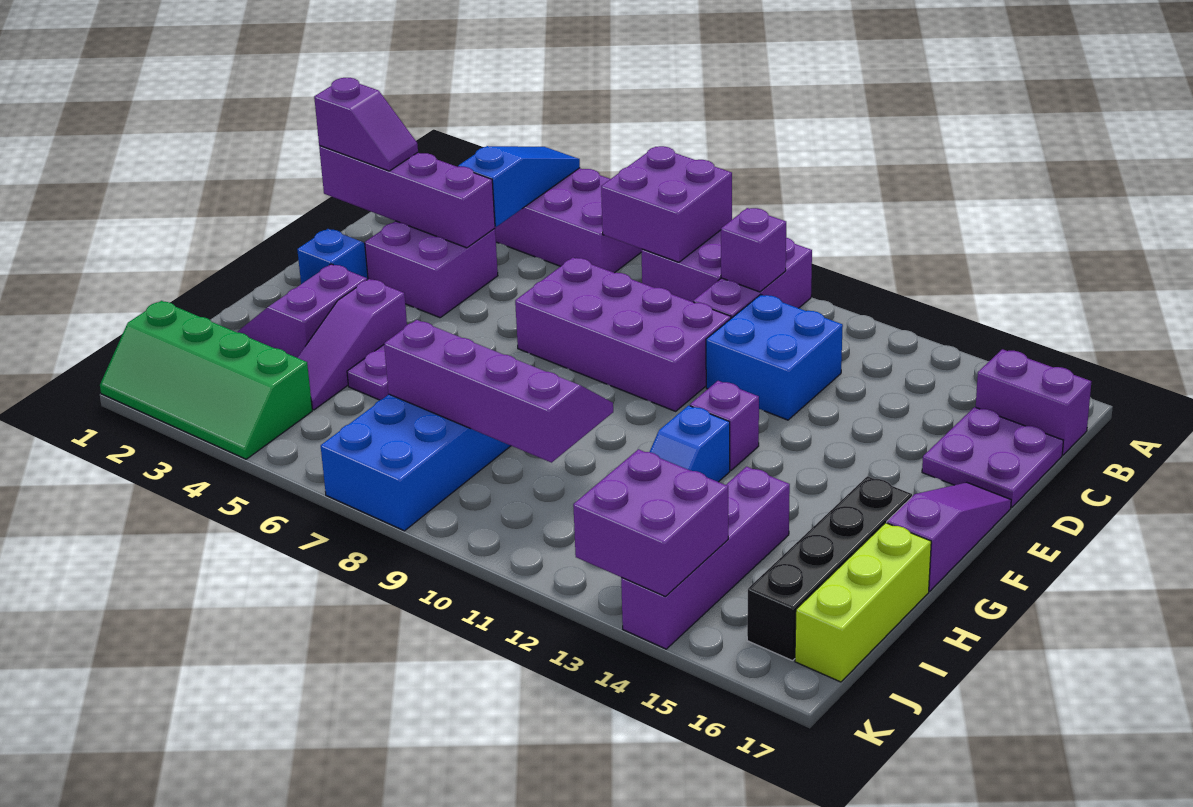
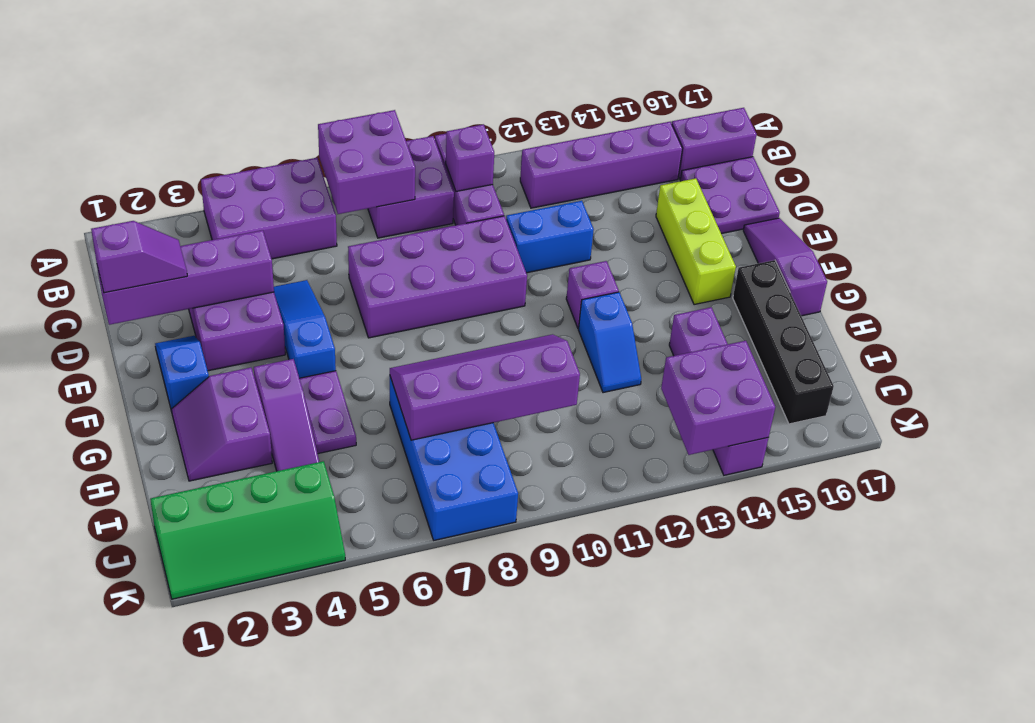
blue 1x3 slope [458,146,580,227] -> blue 1x3 slope moved to [274,280,336,378]
none -> purple 1x4 brick [520,122,683,208]
blue 2x2 brick [706,294,843,420] -> blue 1x2 brick [506,201,594,273]
lime 1x3 brick [795,523,931,682] -> lime 1x3 brick moved to [656,178,736,305]

